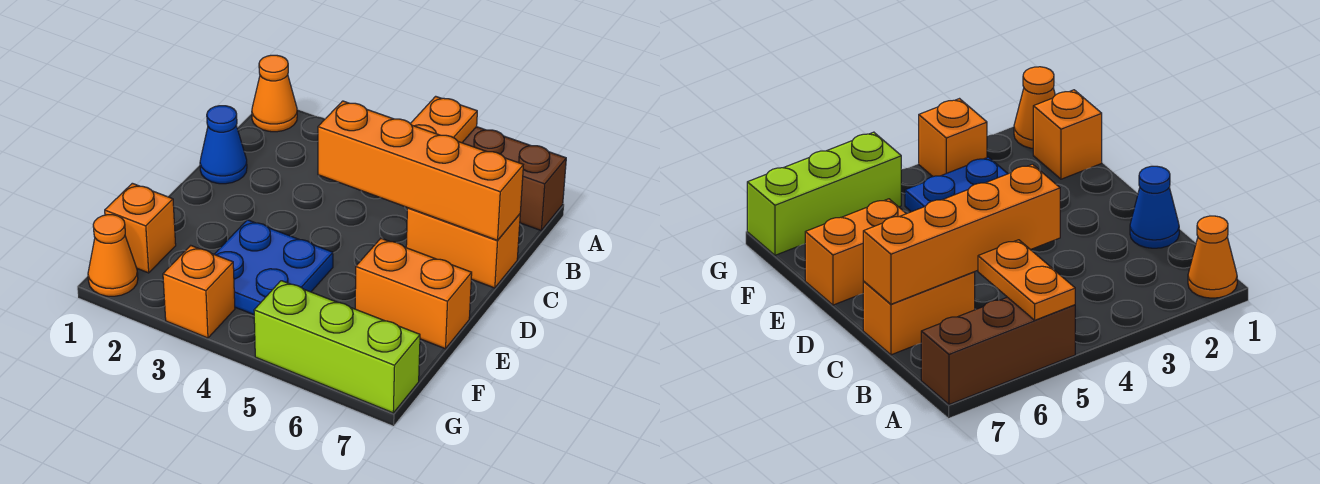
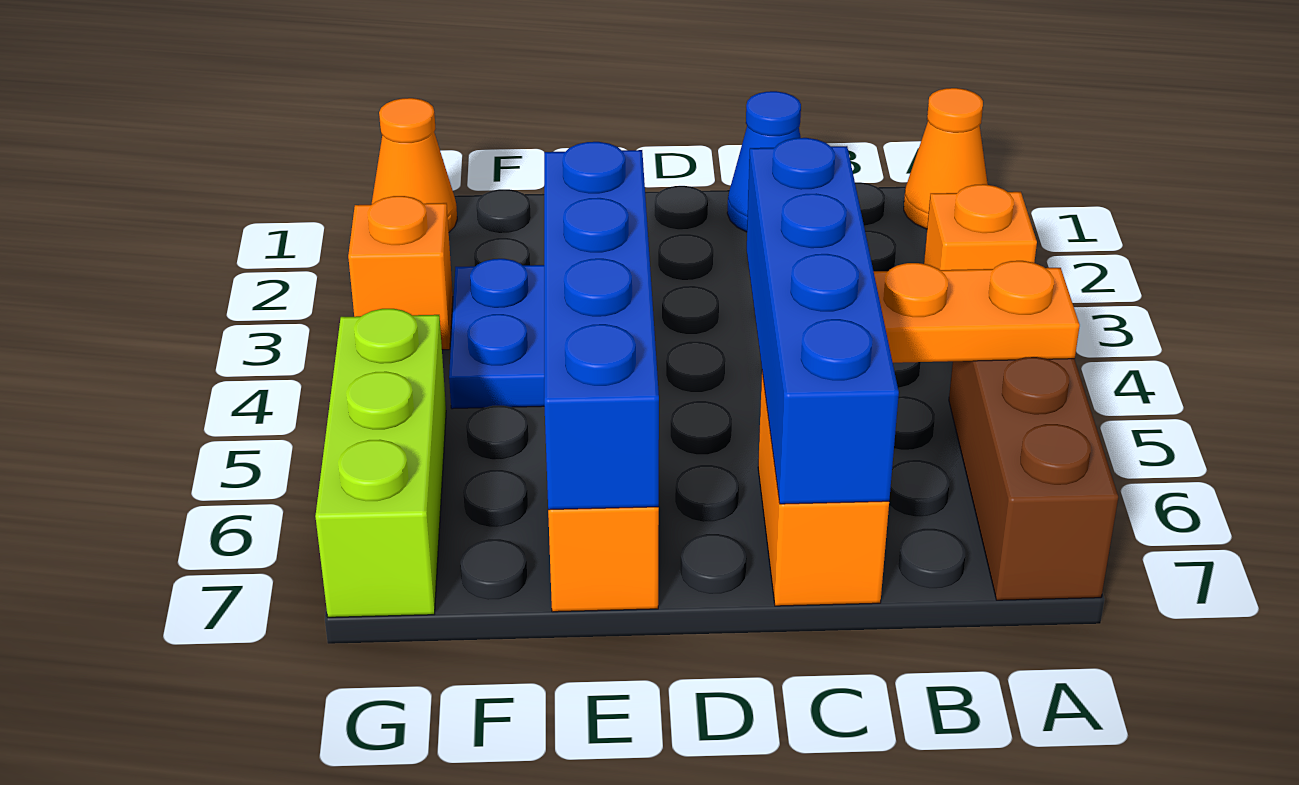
orange 1x4 brick [318,101,523,240] -> blue 1x4 brick [747,138,899,504]
none -> blue 1x4 brick [544,142,659,510]
orange 1x1 brick [105,183,176,273] -> orange 1x1 brick moved to [924,184,1037,270]

